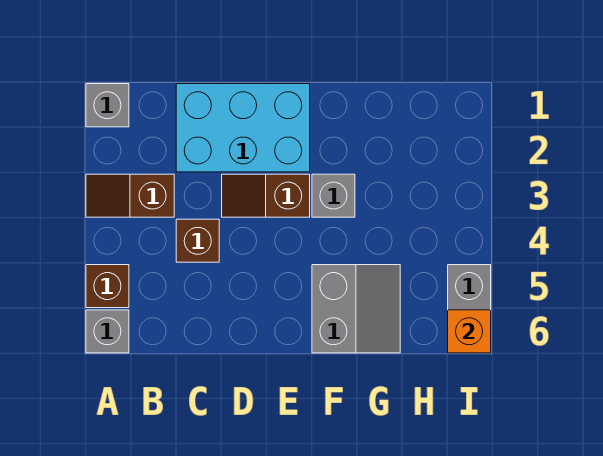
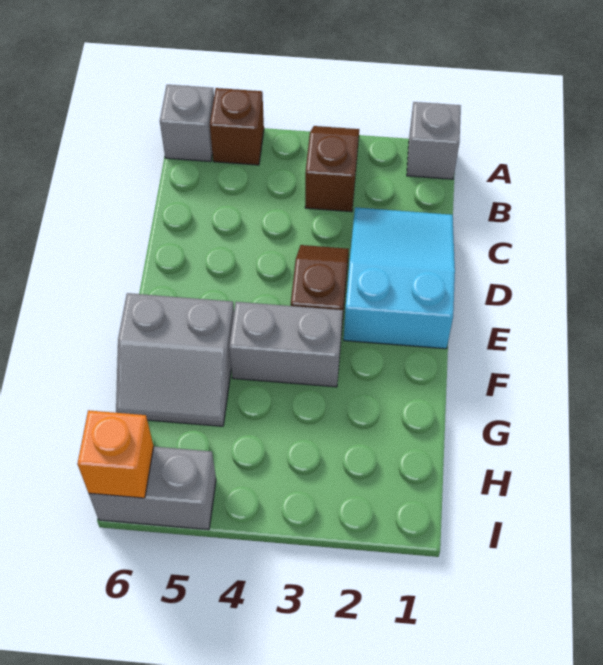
cyan 2x3 brick [176,84,310,172] -> cyan 2x3 slope [344,207,455,349]
brown 1x1 brick [176,219,219,262] -> none
grey 1x1 brick [312,174,355,217] -> grey 1x2 brick [229,302,343,387]

